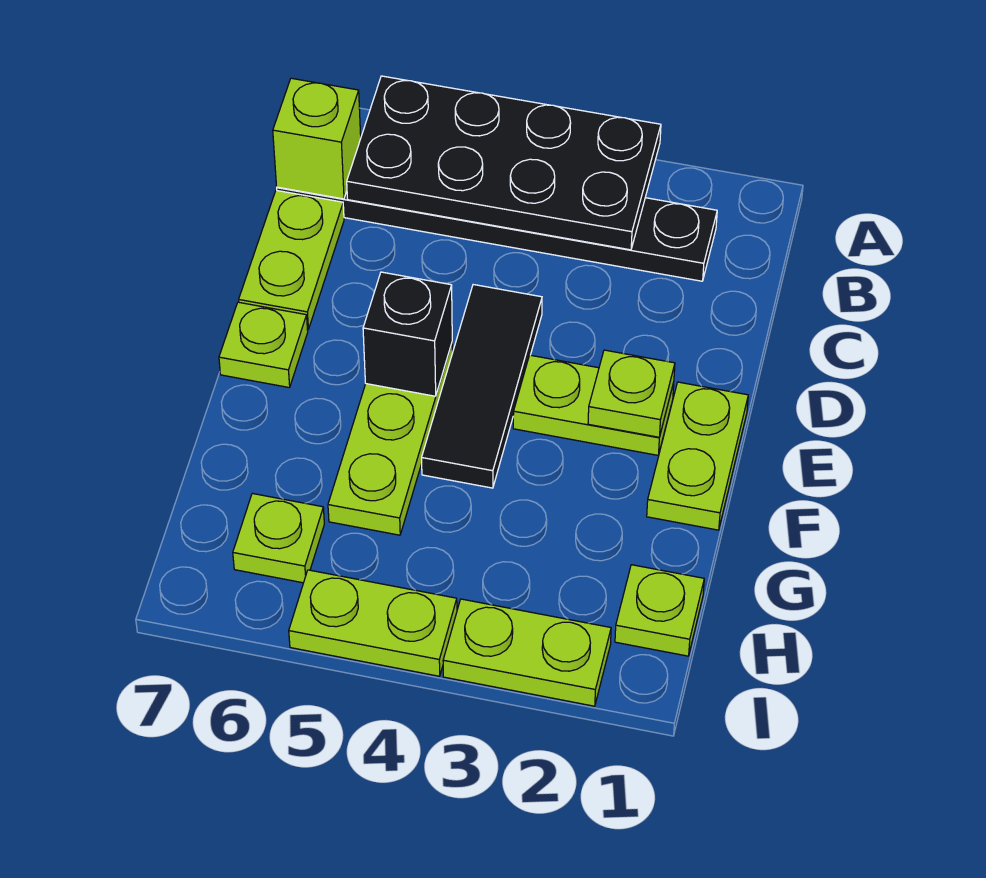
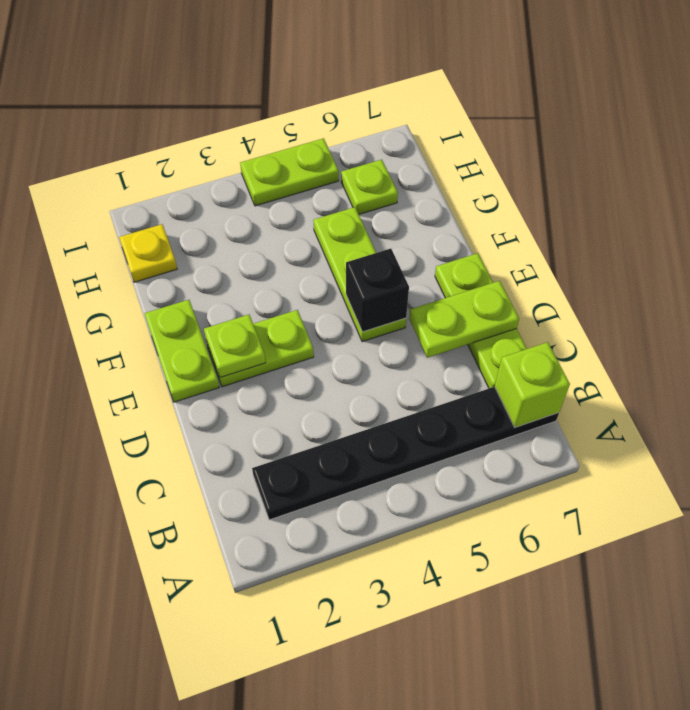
black 2x4 plate [347,76,661,250] -> none
black 1x3 tile [422,285,542,488] -> none
lime 1x1 plate [615,565,704,656] -> yellow 1x1 plate [119,224,177,282]
lime 1x2 plate [443,599,611,706] -> lime 1x2 plate moved to [409,281,519,358]

